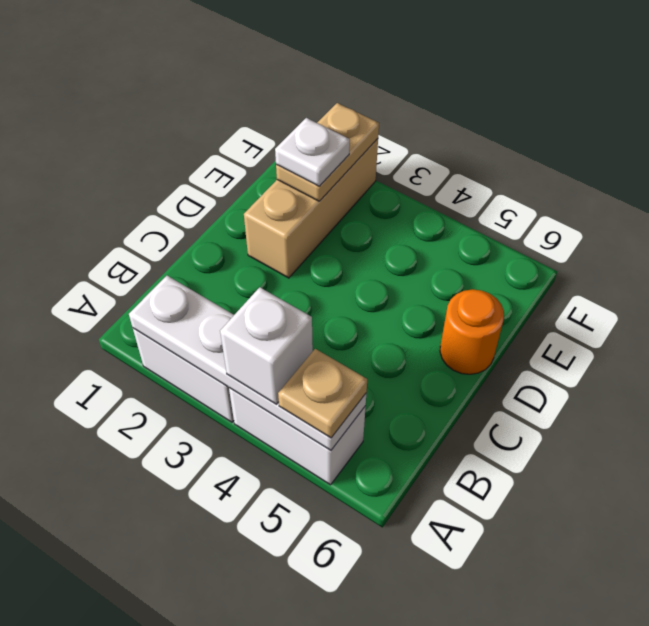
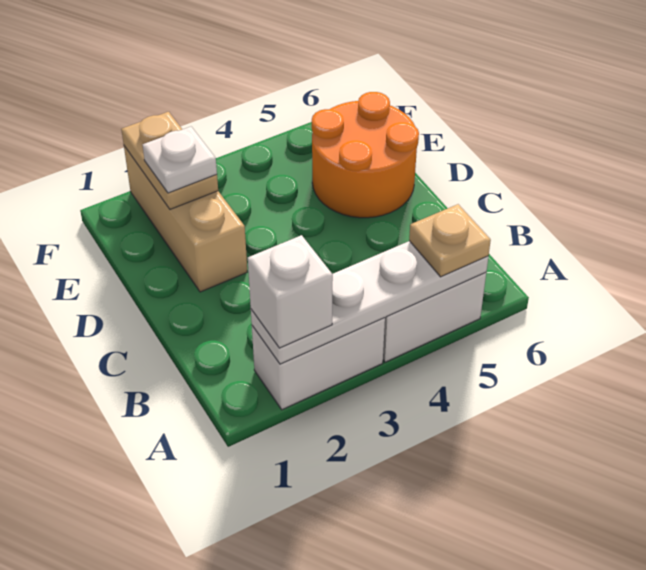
white 1x1 brick [220,287,313,404] -> white 1x1 brick moved to [248,235,333,348]
orange 1x1 round brick [440,289,504,374] -> orange 2x2 round brick [312,92,419,218]

